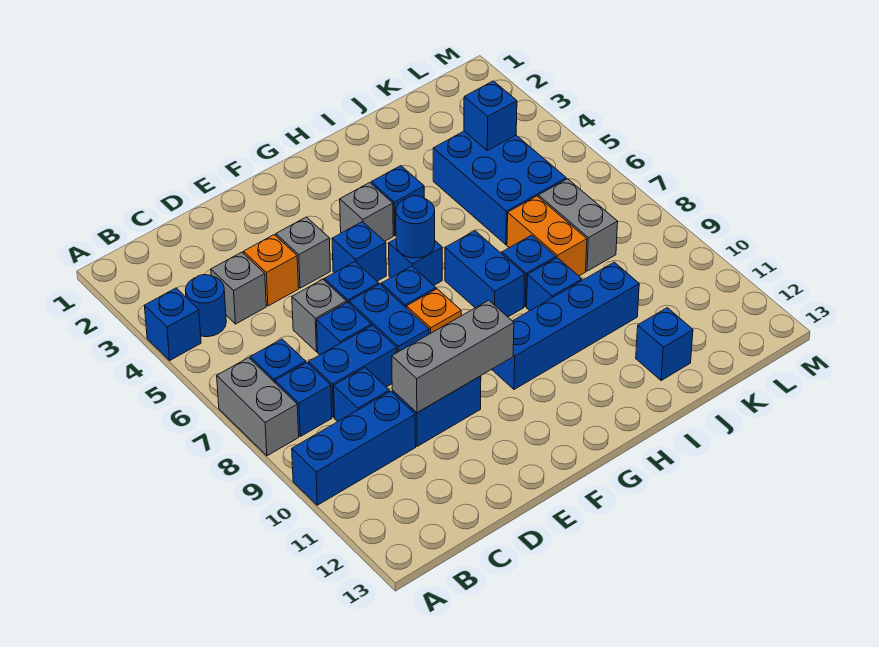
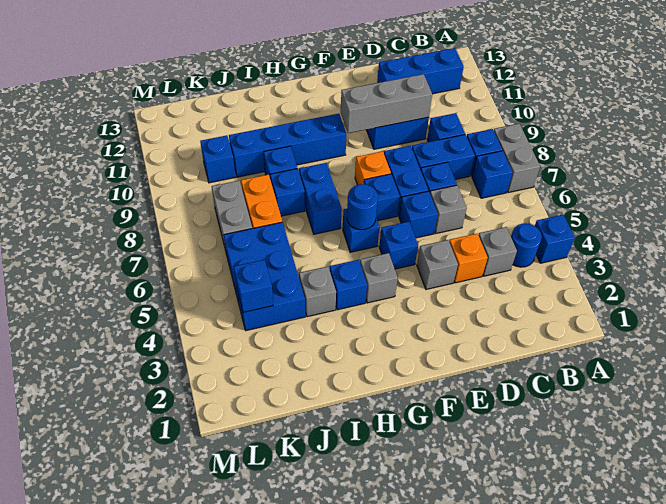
blue 1x3 brick [292,391,416,505] -> blue 1x3 brick moved to [377,48,464,94]
none -> grey 1x1 brick [299,267,336,317]
blue 1x1 brick [636,308,693,380] -> blue 1x1 brick moved to [200,135,235,183]

